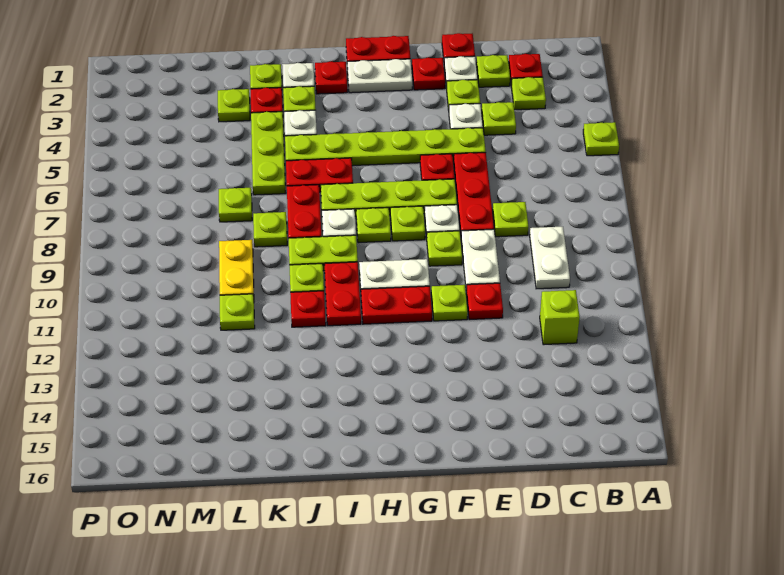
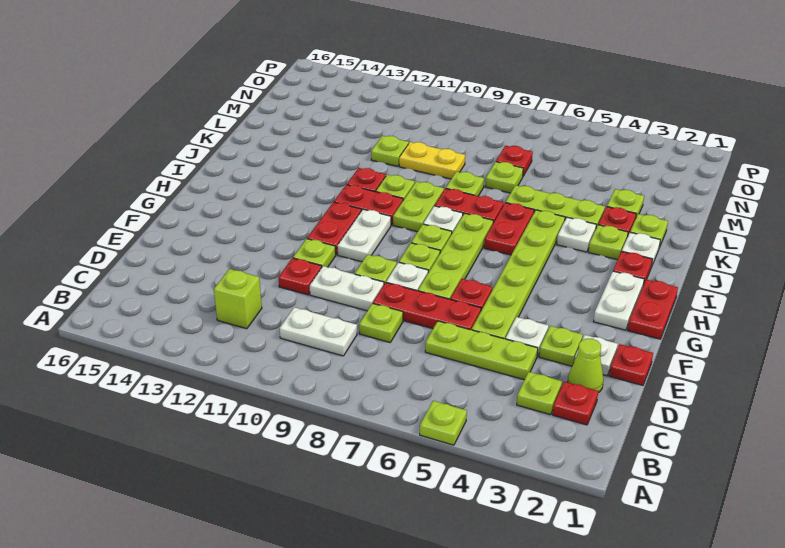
lime 1x1 plate [476,55,510,87] -> lime 1x1 cone [568,338,604,393]
lime 1x1 plate [482,102,516,135] -> lime 1x3 plate [425,321,538,380]
red 1x1 plate [412,58,445,90] -> red 1x1 plate moved to [496,146,533,176]

